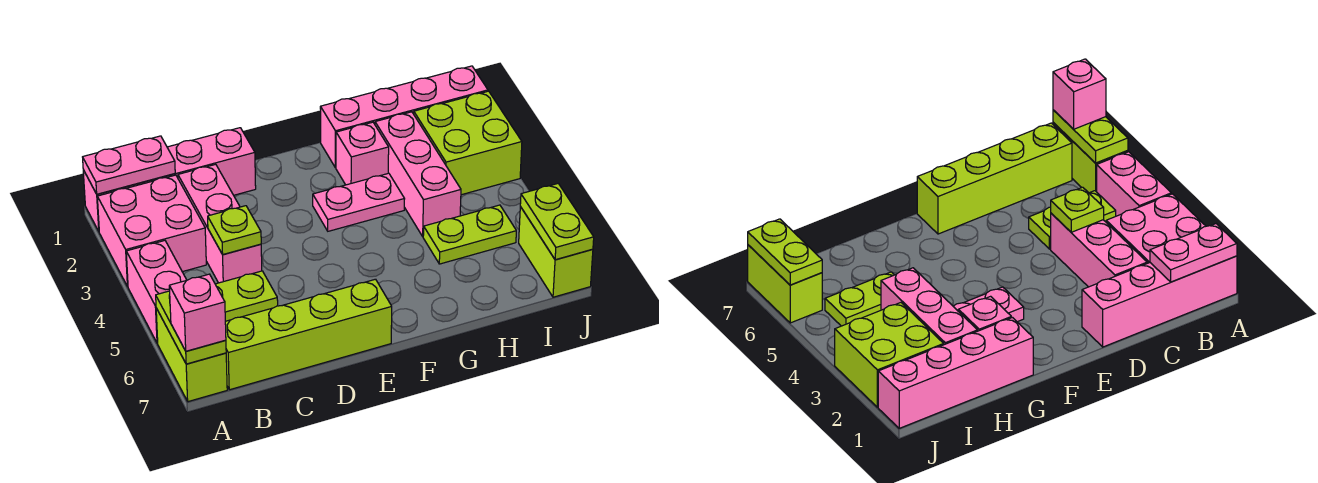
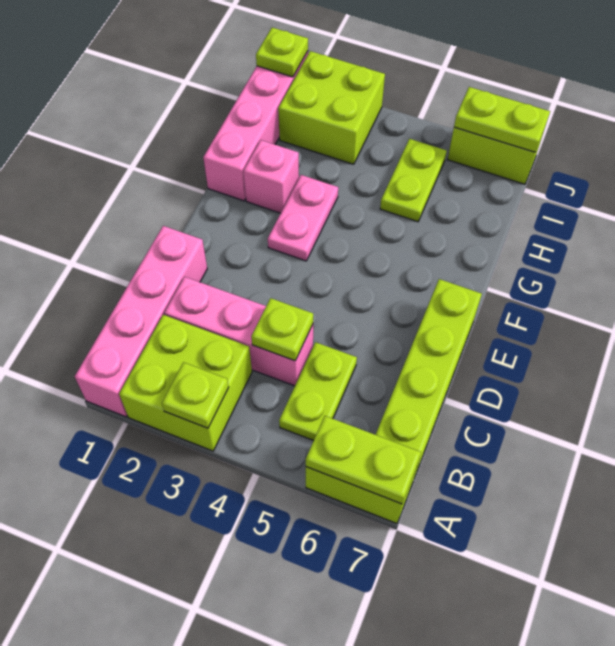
pink 1x2 plate [83,136,175,194] -> none
pink 2x2 brick [97,175,206,287] -> lime 2x2 brick [119,315,252,451]
none -> lime 1x1 plate [162,362,229,428]
pink 1x2 brick [126,241,186,343] -> none
pink 1x1 brick [169,274,226,351] -> none
pink 1x3 brick [375,112,461,236] -> none
none -> lime 1x1 plate [256,28,308,77]

